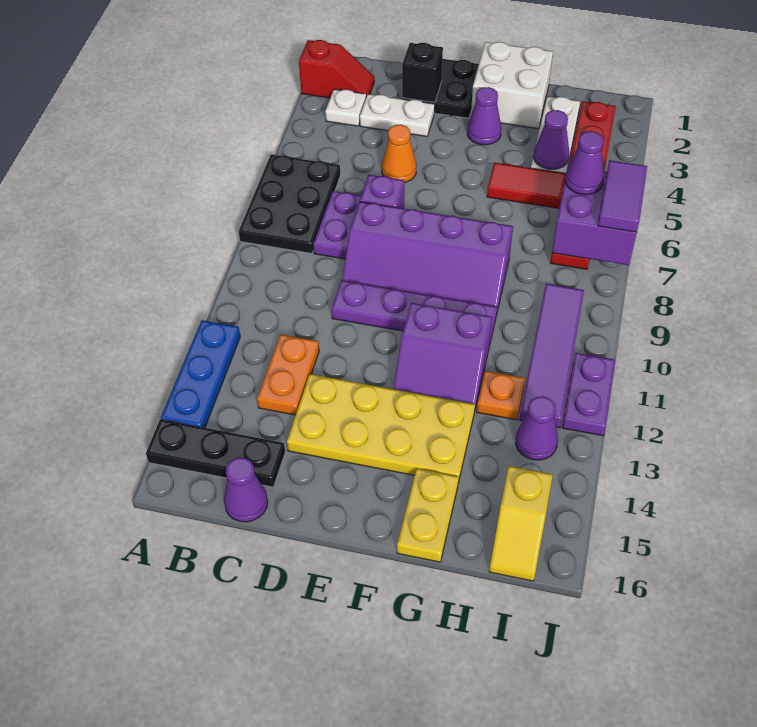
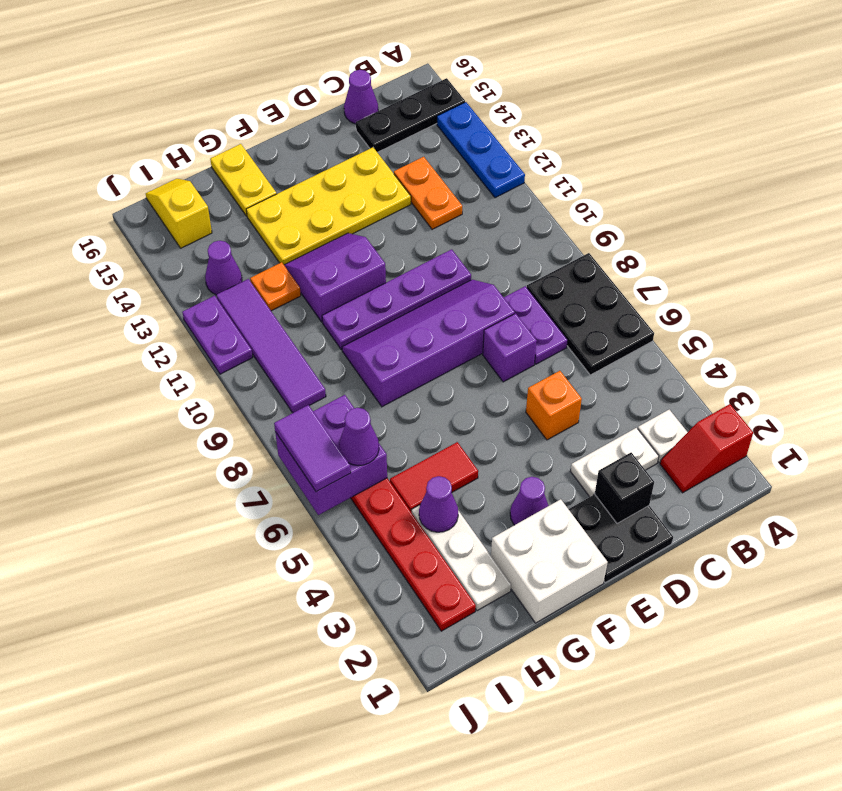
orange 1x1 cone [382,125,417,182] -> orange 1x1 brick [526,371,582,440]

